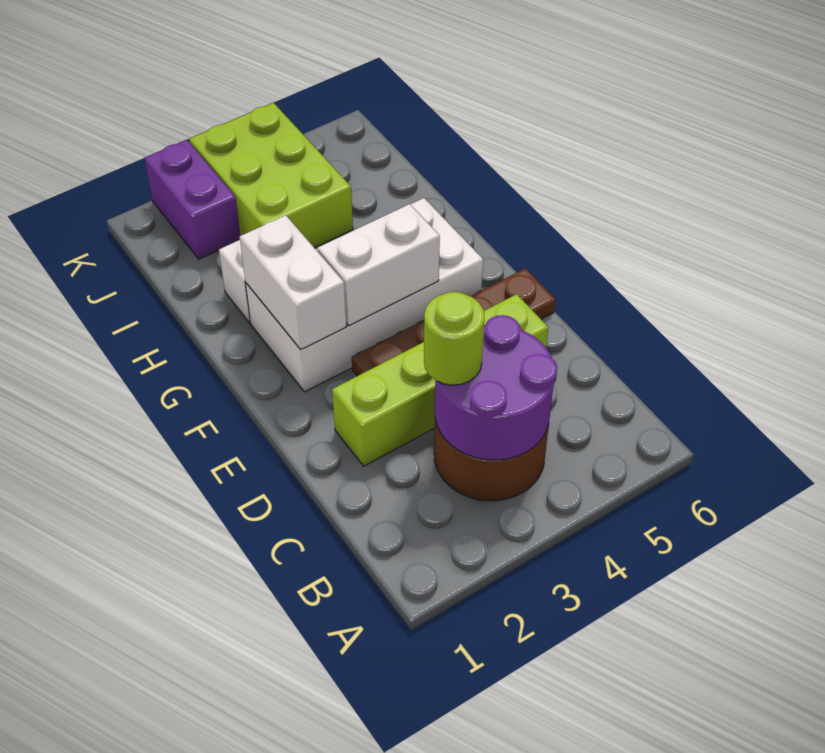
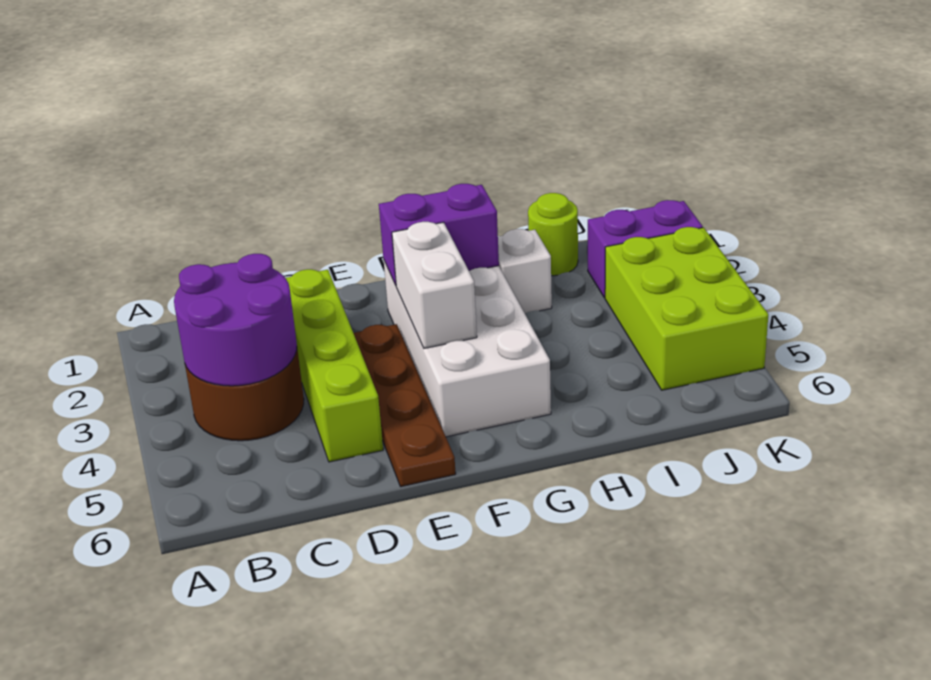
lime 1x1 round brick [424,292,484,385] -> lime 1x1 round brick moved to [528,193,578,276]
white 1x2 brick [240,215,346,350] -> purple 1x2 brick [379,184,499,285]
lime 2x3 brick [189,103,353,248] -> lime 2x3 brick turned to [605,227,768,390]

